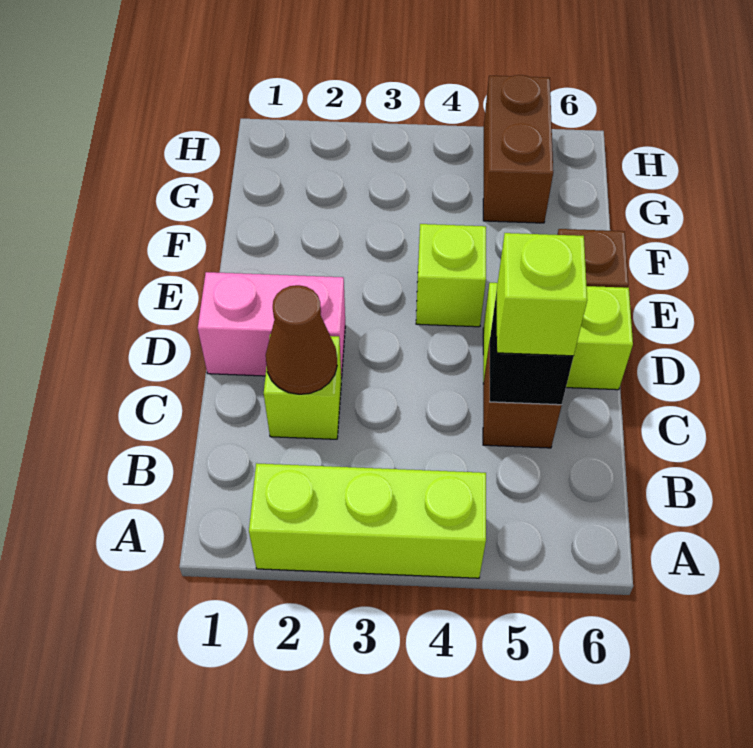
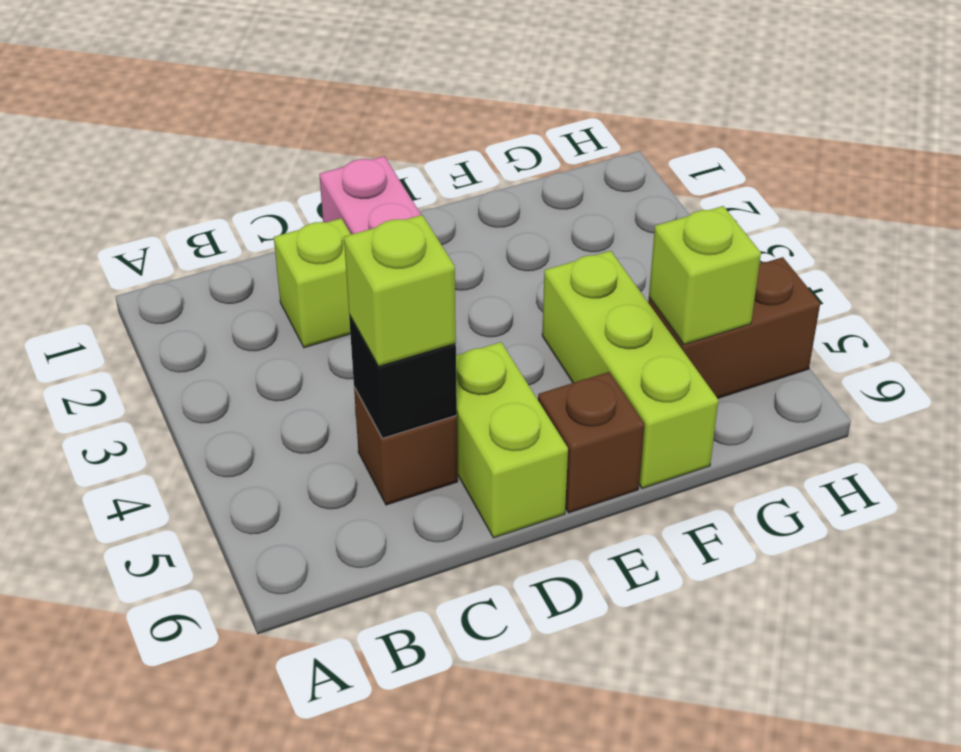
lime 1x3 brick [249,463,486,578] -> lime 1x3 brick moved to [542,251,719,489]
brown 1x1 cone [266,285,337,394] -> none
lime 1x1 brick [416,224,486,327] -> lime 1x1 brick moved to [649,206,761,345]

